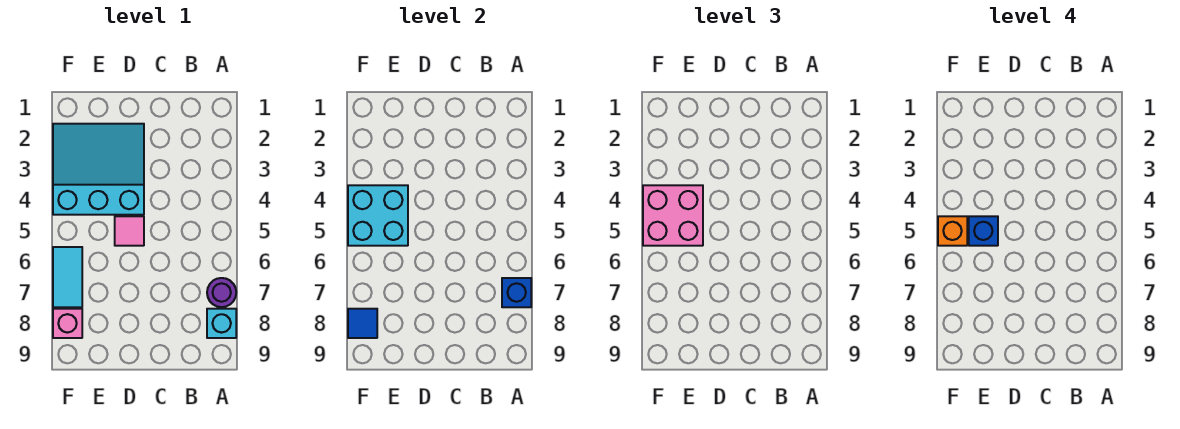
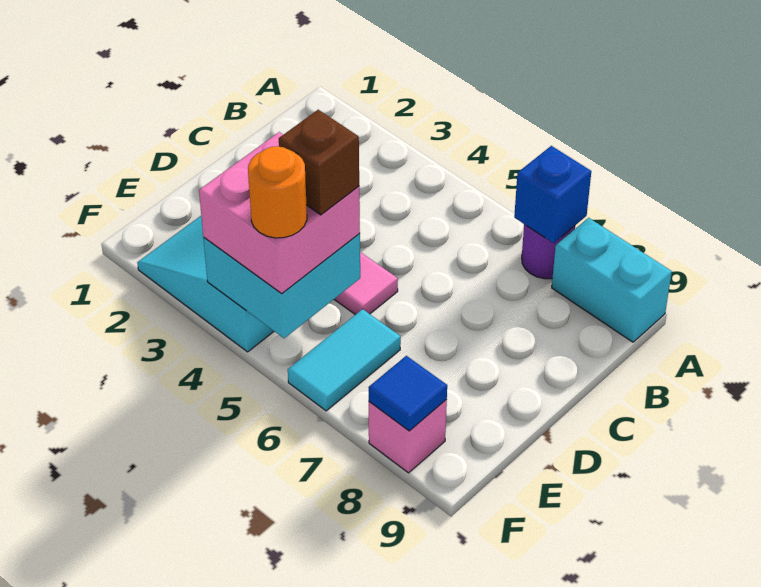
cyan 1x1 brick [207,309,236,338] -> cyan 1x2 brick [552,218,672,342]
blue 1x1 brick [969,216,998,246] -> brown 1x1 brick [279,110,359,215]
orange 1x1 brick [938,216,967,246] -> orange 1x1 round brick [248,146,307,238]
cyan 1x2 tile [53,247,82,307] -> cyan 1x2 tile turned to [288,309,401,411]

